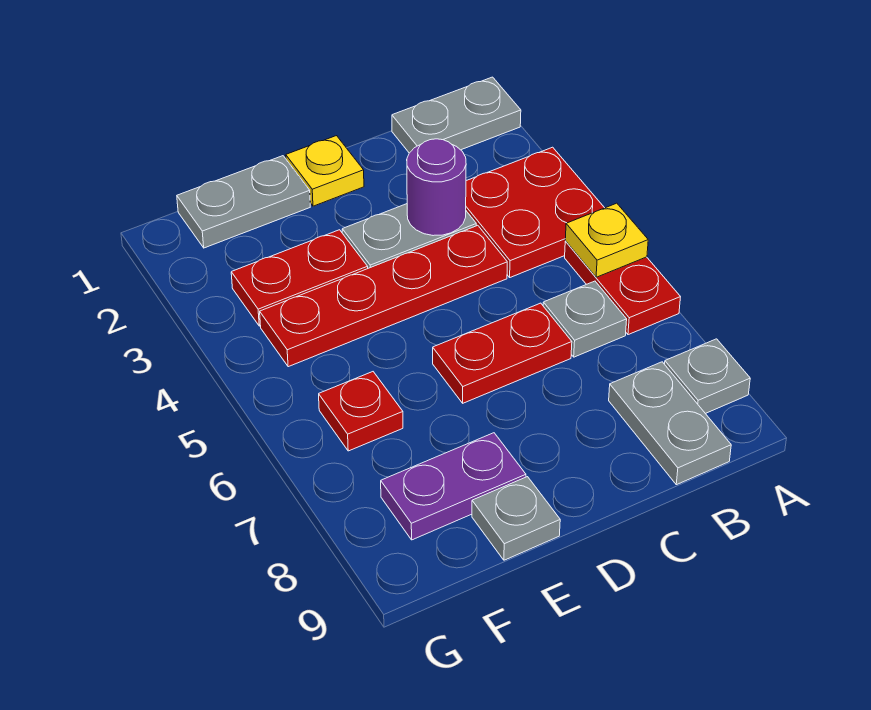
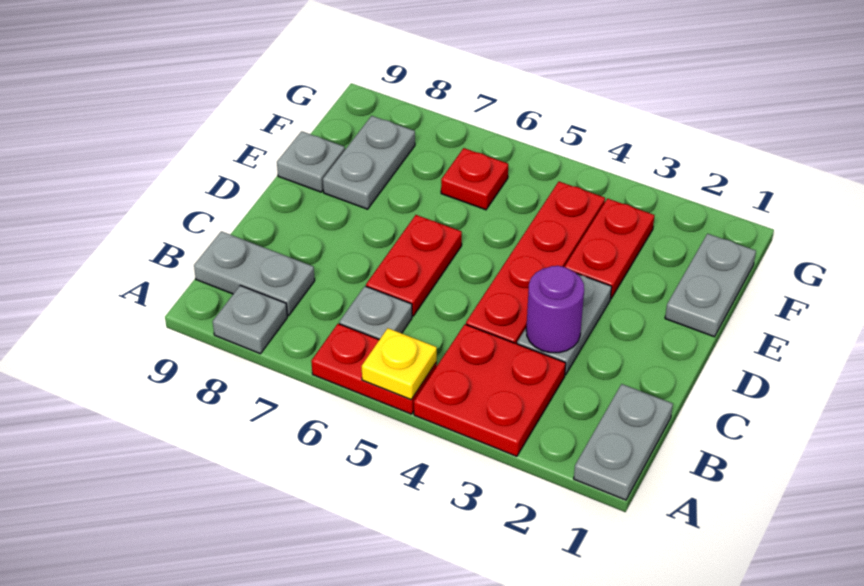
yellow 1x1 plate [286,136,364,206] -> none
purple 1x2 plate [381,433,526,540] -> grey 1x2 plate [323,116,415,209]

